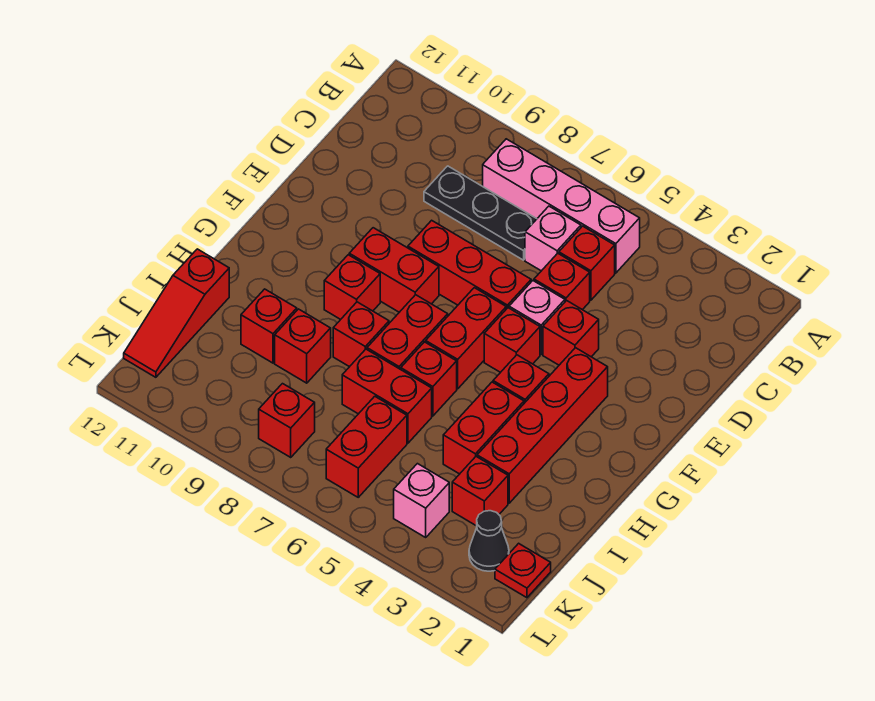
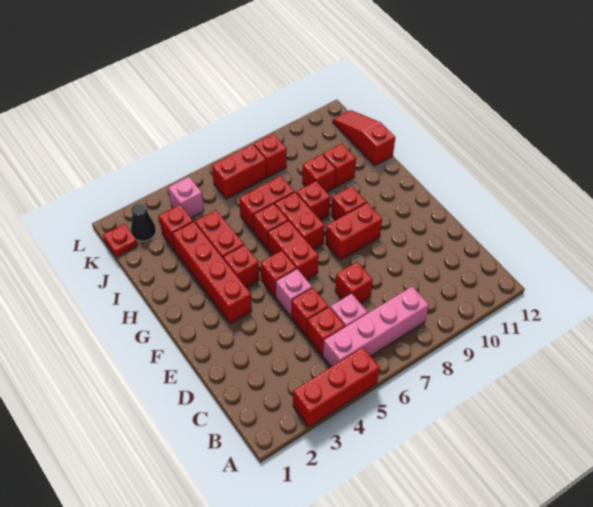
black 1x3 plate [424,166,536,260] -> none
red 1x1 brick [543,301,599,365] -> red 1x1 brick moved to [335,262,373,303]
red 1x3 brick [408,220,531,309] -> red 1x3 brick moved to [293,348,380,427]
red 1x2 brick [326,396,407,497] -> red 1x2 brick turned to [212,145,267,199]

